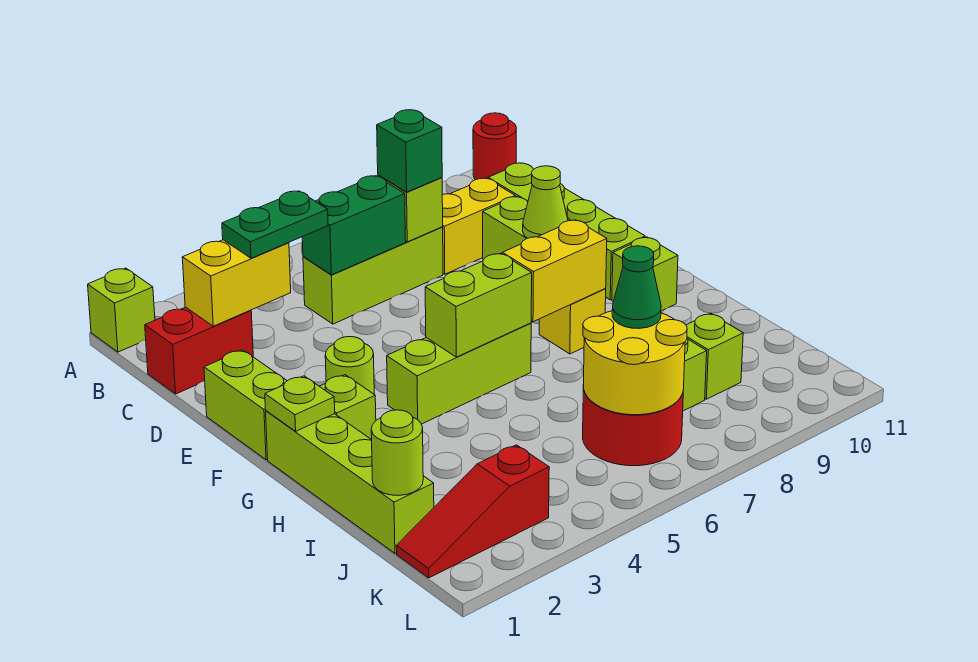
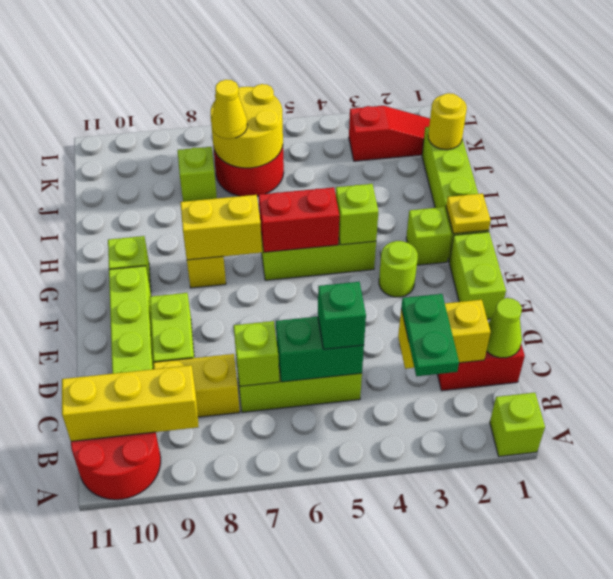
red 1x1 round brick [473,113,516,180] -> red 2x2 round brick [71,432,161,500]
none -> yellow 1x3 brick [62,365,199,441]
green 1x2 plate [222,191,328,258] -> green 1x2 plate turned to [401,294,459,376]
green 1x1 brick [377,110,442,192] -> green 1x1 brick moved to [318,282,366,349]
lime 1x1 cone [523,166,568,238] -> lime 1x1 cone moved to [487,298,522,358]
lime 1x1 plate [265,376,335,431] -> yellow 1x1 plate [446,193,491,234]
lime 1x2 brick [425,253,532,357] -> red 1x2 brick [259,187,339,252]
lime 1x1 round brick [371,410,423,495] -> yellow 1x1 round brick [428,93,467,150]
green 1x1 cone [612,246,661,328] -> yellow 1x1 cone [211,80,247,139]
lime 1x1 brick [686,313,743,399] -> lime 1x1 brick moved to [336,184,378,245]

